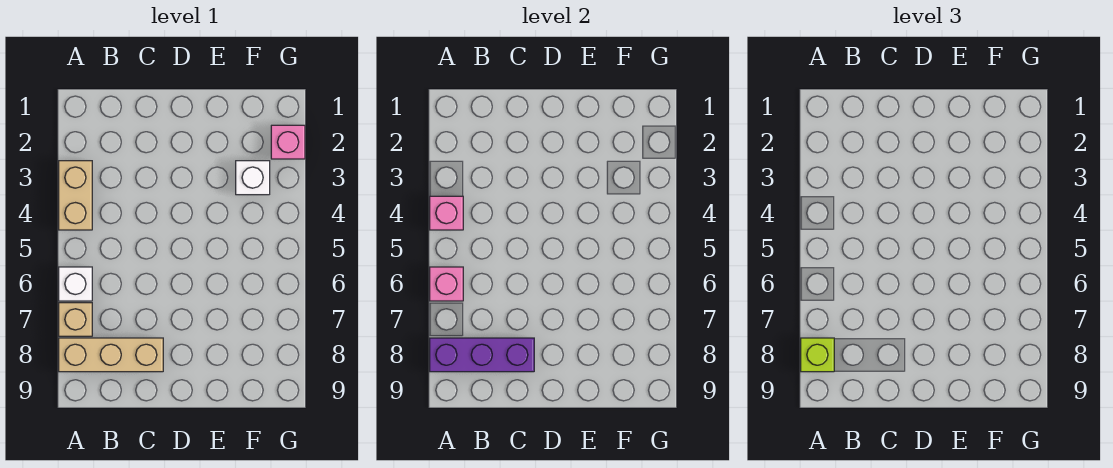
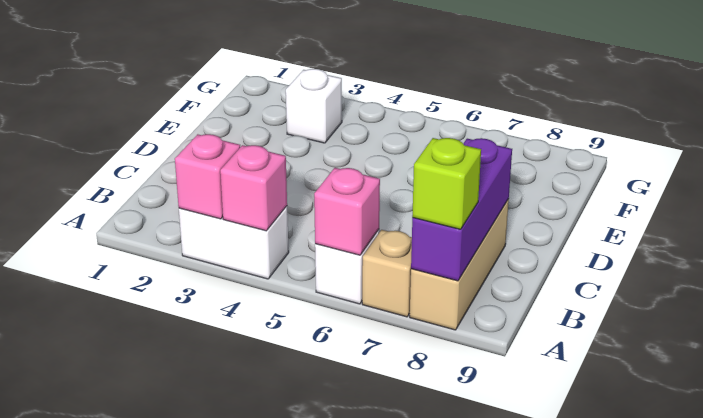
tan 1x2 brick [59,161,92,230] -> white 1x2 brick [179,206,289,279]
pink 1x1 brick [271,125,305,159] -> pink 1x1 brick moved to [175,134,240,219]

